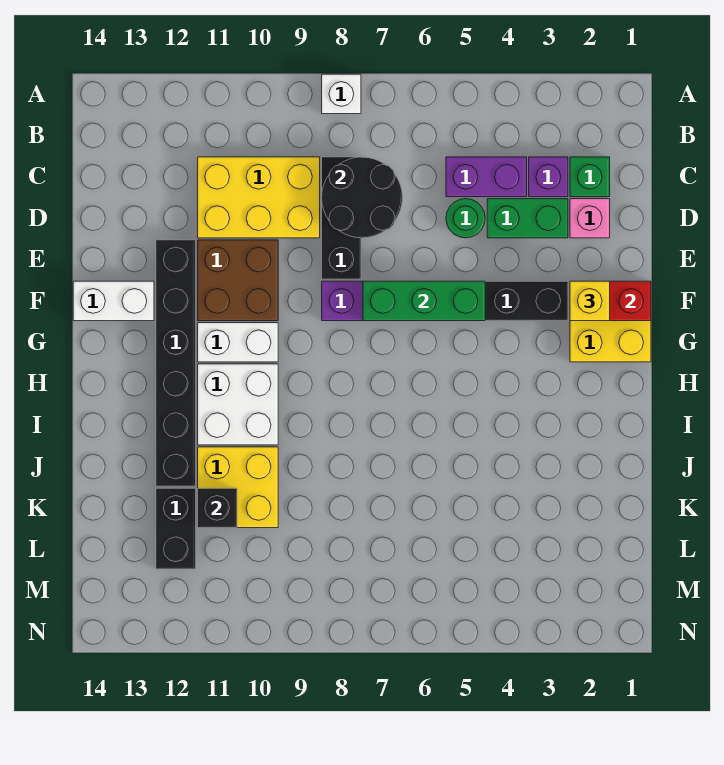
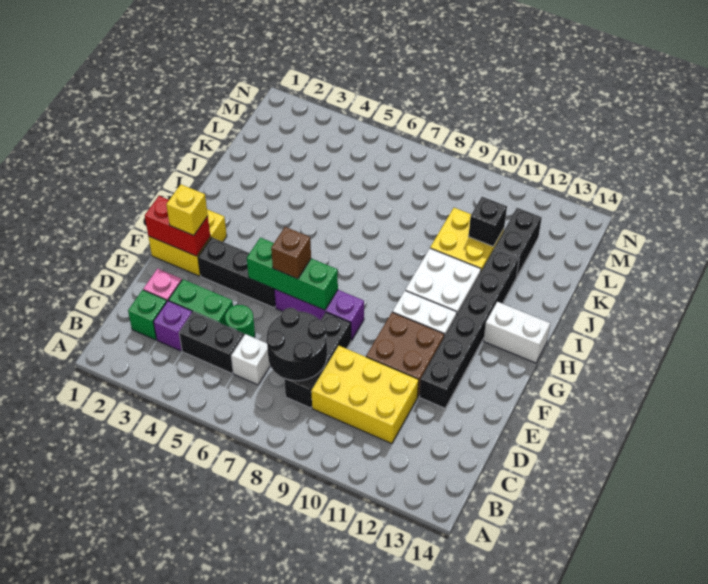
white 1x1 brick [322,74,361,114] -> white 1x1 brick moved to [231,334,270,385]
purple 1x2 brick [446,157,527,197] -> black 1x2 brick [179,312,244,373]
none -> brown 1x1 brick [271,227,311,279]
white 1x2 brick [73,281,154,321] -> white 1x2 brick moved to [484,302,550,363]

